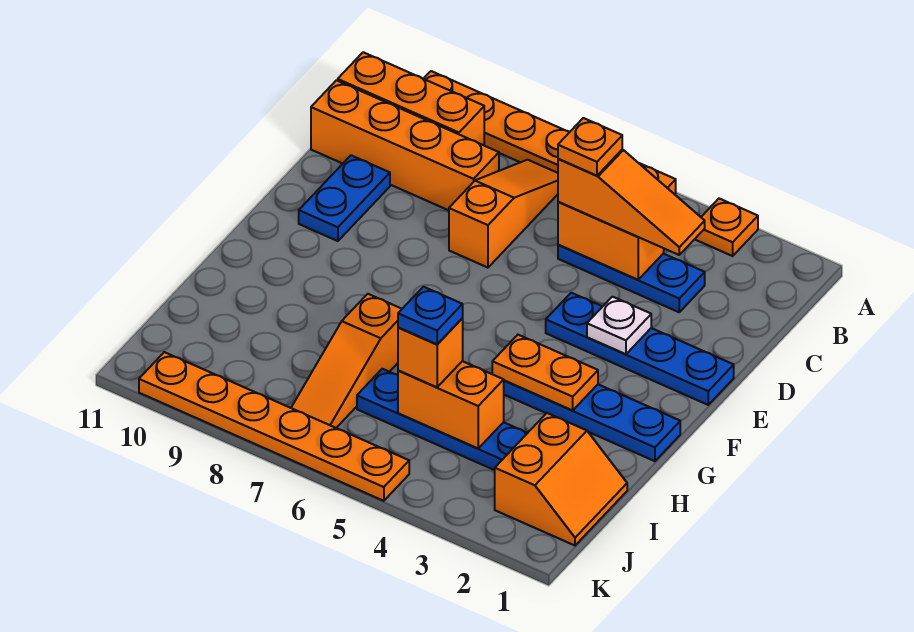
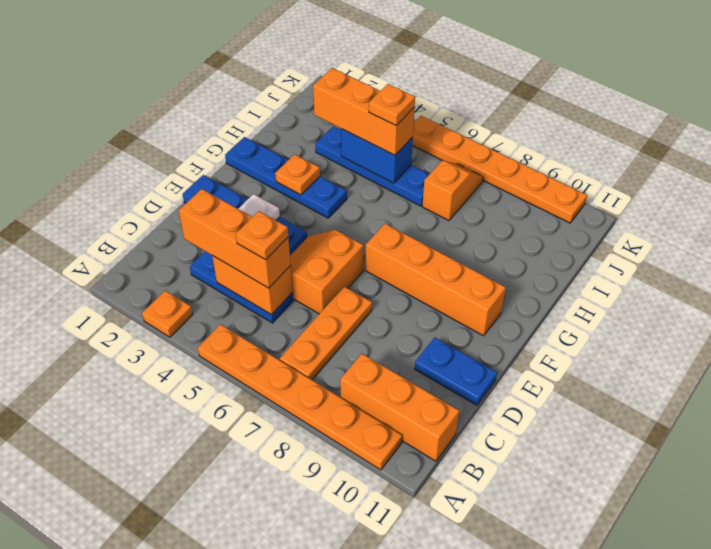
orange 1x3 slope [449,160,558,268] -> orange 1x3 plate [280,286,372,380]
orange 1x3 slope [558,150,705,255] -> orange 1x3 brick [179,189,291,288]
orange 1x4 brick [311,80,499,210] -> orange 1x4 brick moved to [366,224,506,336]
blue 1x2 plate [299,155,390,241] -> blue 1x2 plate turned to [415,337,497,405]
orange 1x2 plate [492,335,598,410] -> orange 1x1 plate [275,154,320,195]
orange 1x3 slope [291,294,402,428] -> orange 1x2 slope [422,161,483,221]
orange 2x2 slope [495,413,627,545] -> orange 2x2 slope moved to [290,230,363,314]
orange 1x2 brick [398,361,504,448] -> blue 1x2 brick [341,129,413,183]
orange 1x1 brick [398,319,463,387] -> orange 1x3 brick [313,68,415,155]
blue 1x1 plate [398,287,463,344] -> orange 1x1 plate [369,84,415,125]

